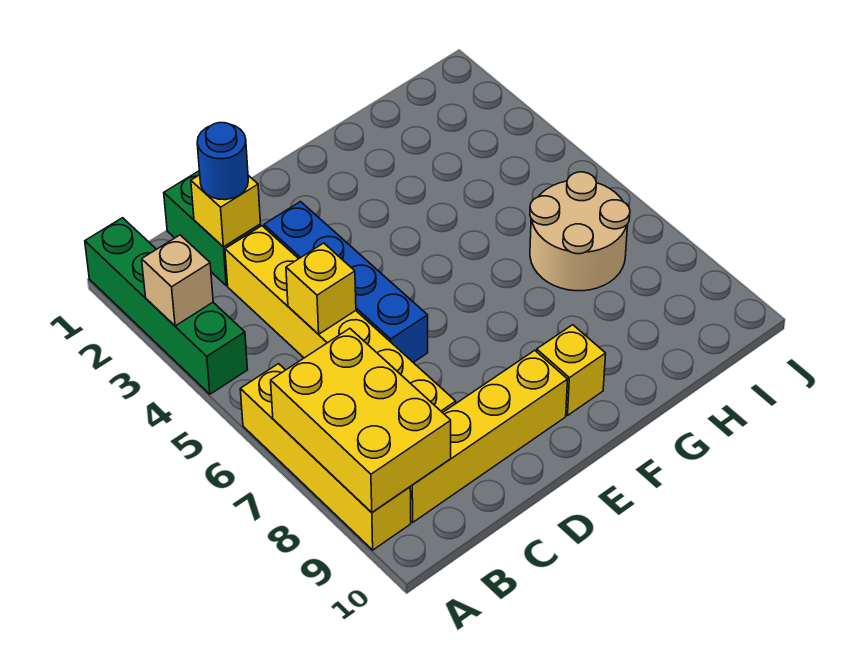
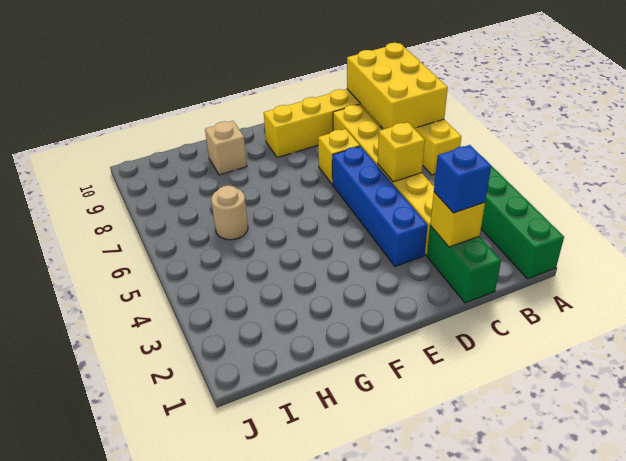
tan 1x1 brick [142,235,213,326] -> tan 1x1 brick moved to [205,121,247,175]
blue 1x1 round brick [197,123,248,200] -> blue 1x1 brick [434,145,491,213]
yellow 1x1 brick [537,325,606,415] -> yellow 1x1 brick moved to [318,129,360,184]
tan 2x2 round brick [530,172,630,291] -> tan 1x1 round brick [211,185,248,240]

